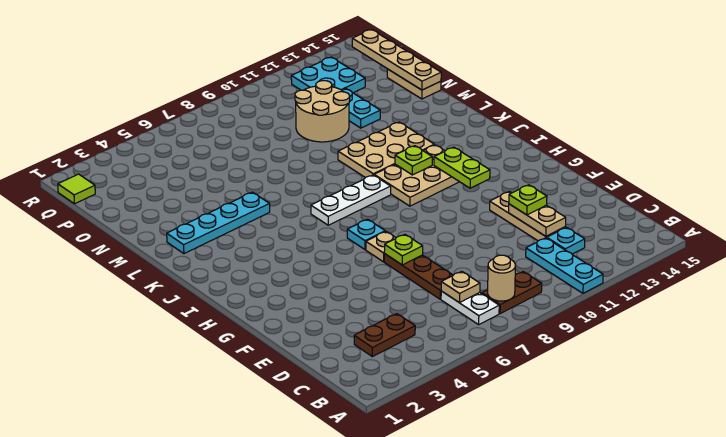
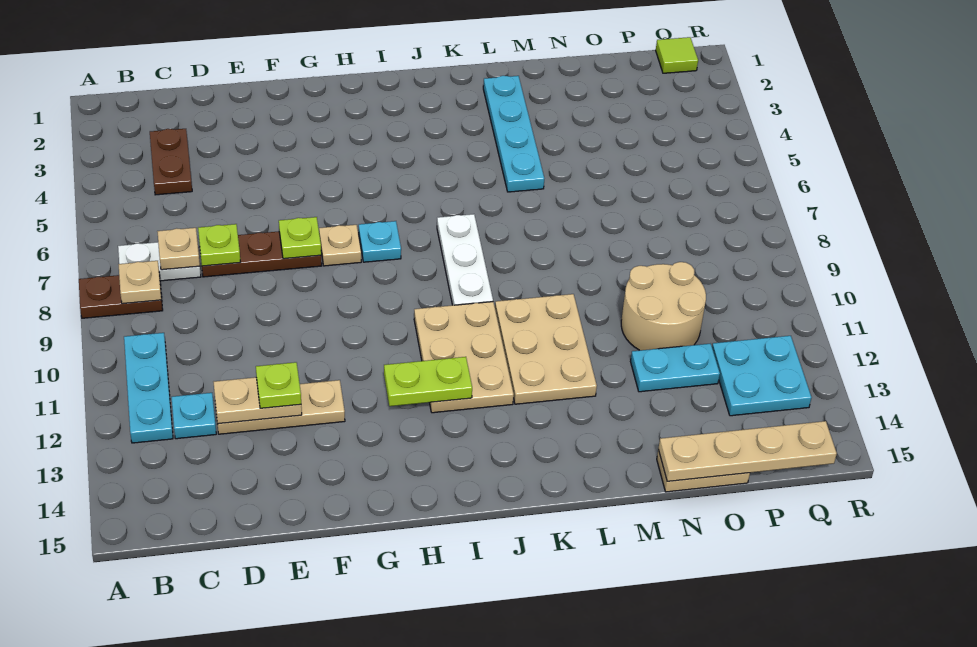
cyan 1x3 plate [526,238,603,293] -> cyan 1x3 plate turned to [124,333,173,443]
brown 1x2 plate [482,272,542,314] -> brown 1x2 plate turned to [79,275,163,318]
tan 1x1 round brick [488,255,515,301] -> tan 1x1 plate [119,261,161,304]
lime 1x1 plate [395,146,432,175] -> lime 1x1 plate moved to [198,224,241,266]

